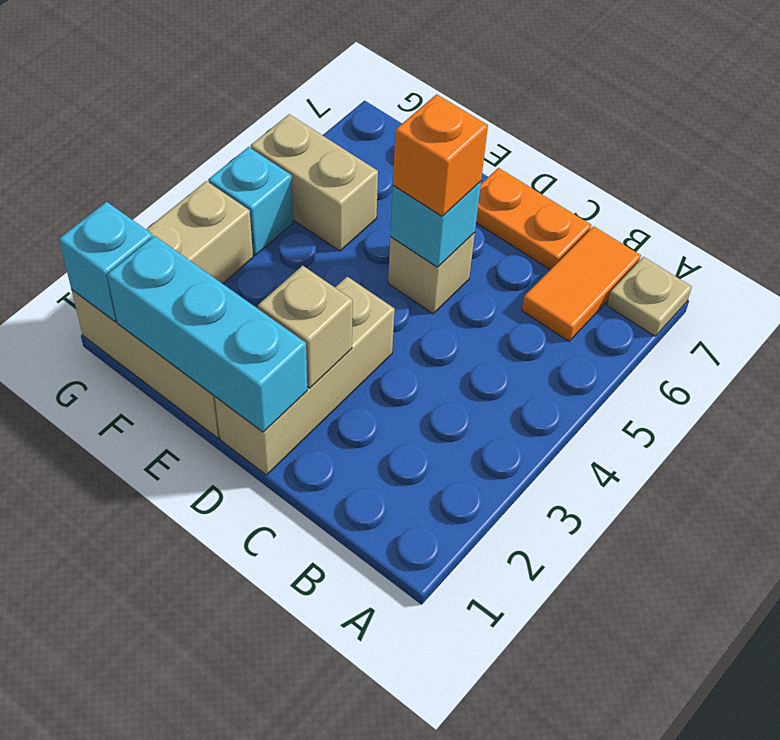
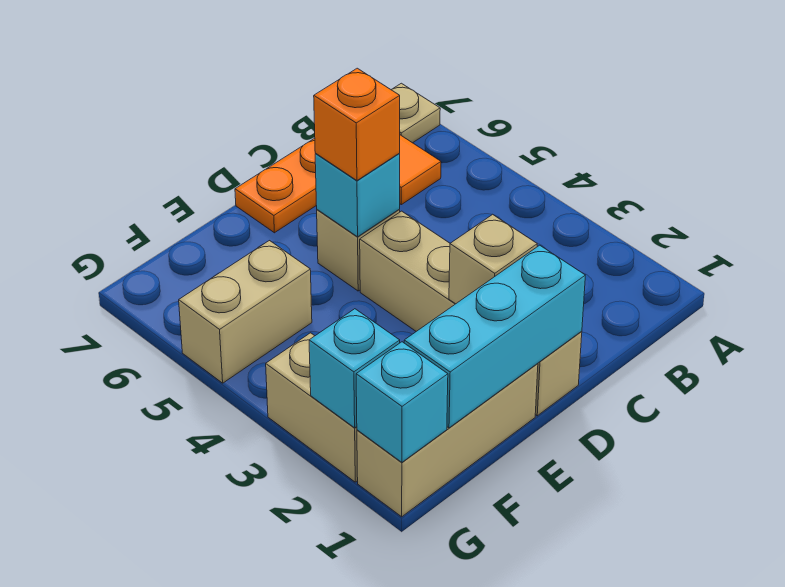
tan 1x3 brick [215,277,395,475] -> tan 1x4 brick [360,211,582,416]
cyan 1x1 brick [208,147,293,255] -> cyan 1x1 brick moved to [309,309,400,428]

